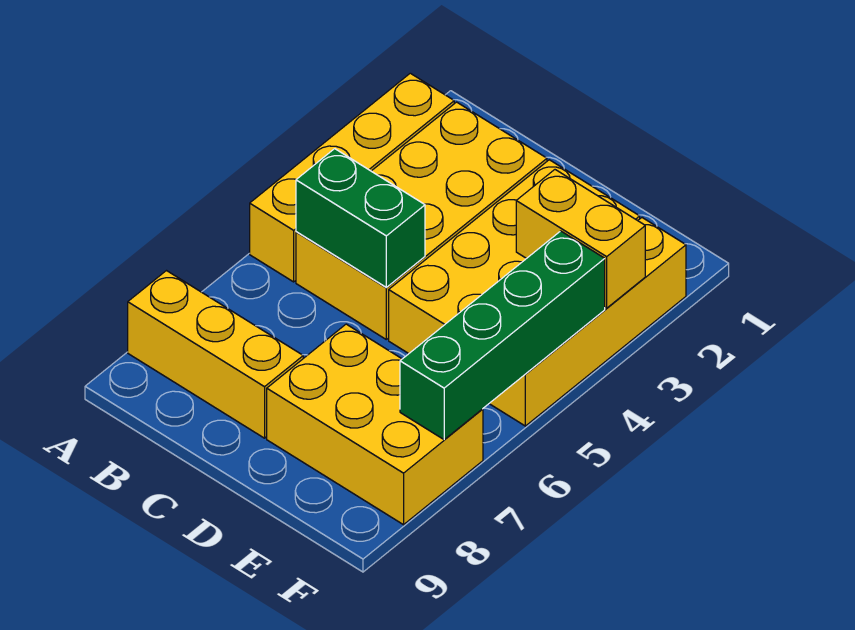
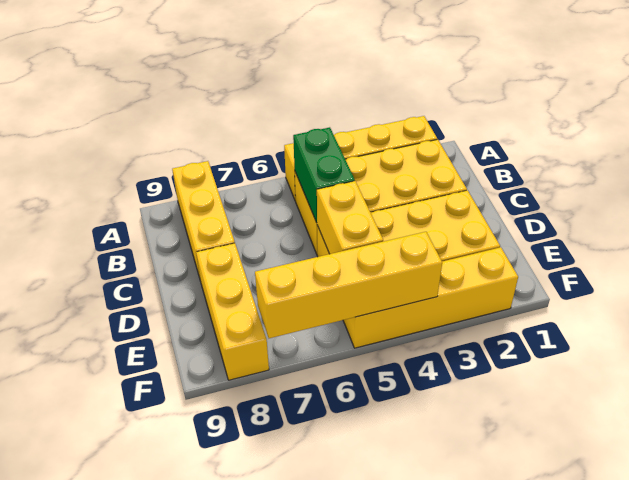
yellow 2x3 brick [267,324,483,525] -> yellow 1x3 brick [196,243,269,380]
yellow 1x2 brick [516,170,645,308] -> yellow 1x2 brick moved to [317,181,383,254]
green 1x4 brick [400,231,605,440] -> yellow 1x4 brick [255,232,442,338]

